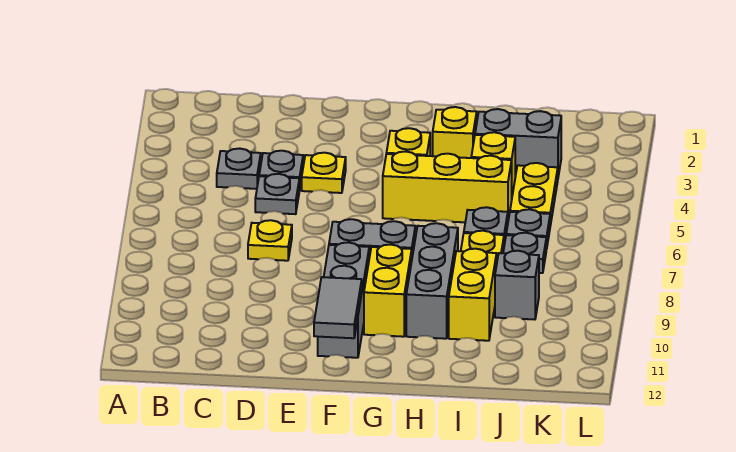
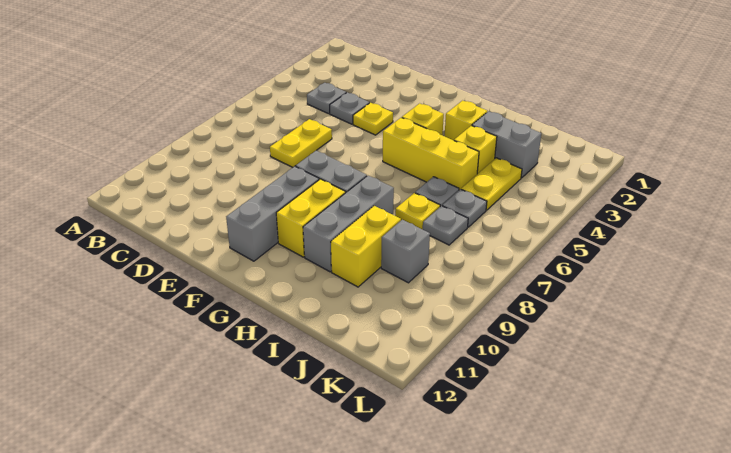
grey 1x1 plate [255,174,299,214] -> none
yellow 1x1 plate [248,220,292,261] -> yellow 1x2 plate [270,119,332,168]
grey 1x2 tile [314,277,362,338] -> none

